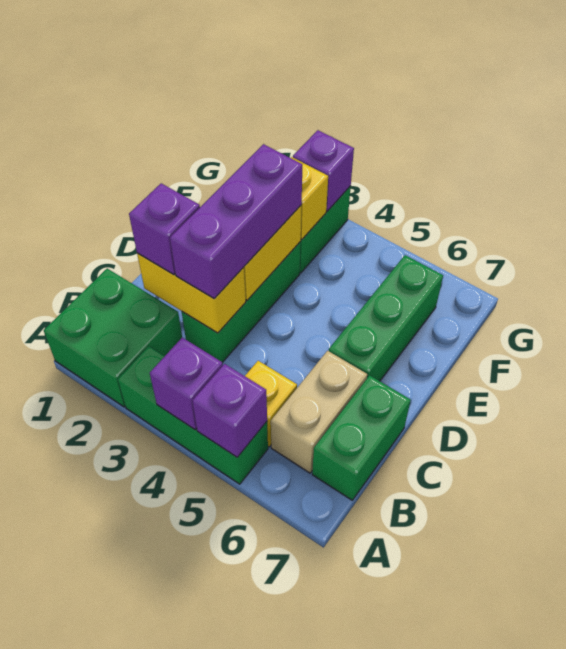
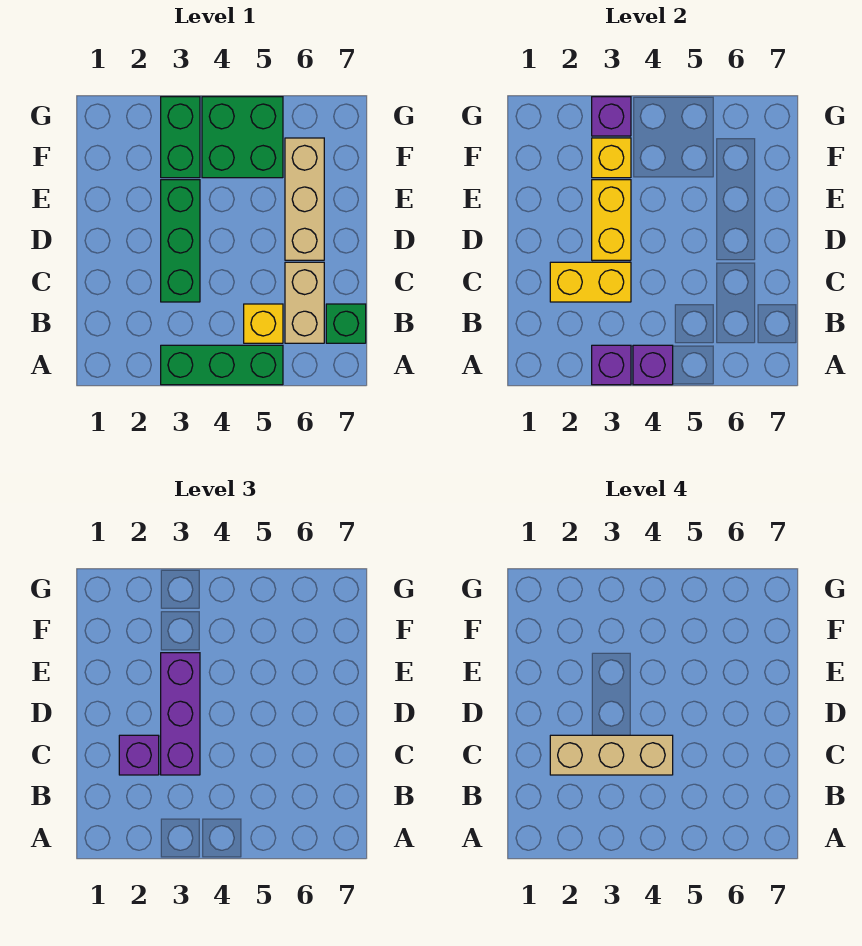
green 2x2 brick [44,269,182,407] -> green 2x2 brick moved to [202,97,283,178]
purple 1x1 brick [192,364,267,457] -> purple 1x1 brick moved to [592,345,631,385]
green 1x2 brick [312,375,411,500] -> green 1x1 brick [326,304,366,343]
none -> tan 1x3 brick [550,735,673,775]
green 1x3 brick [329,255,443,381] -> tan 1x3 brick [285,138,324,260]

